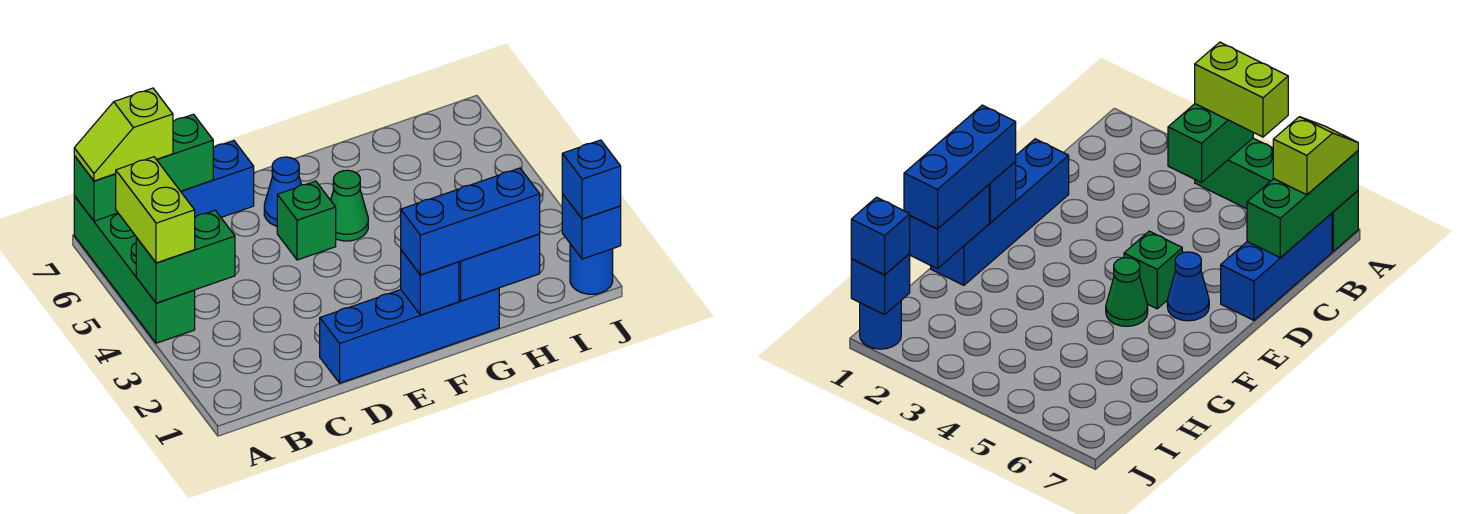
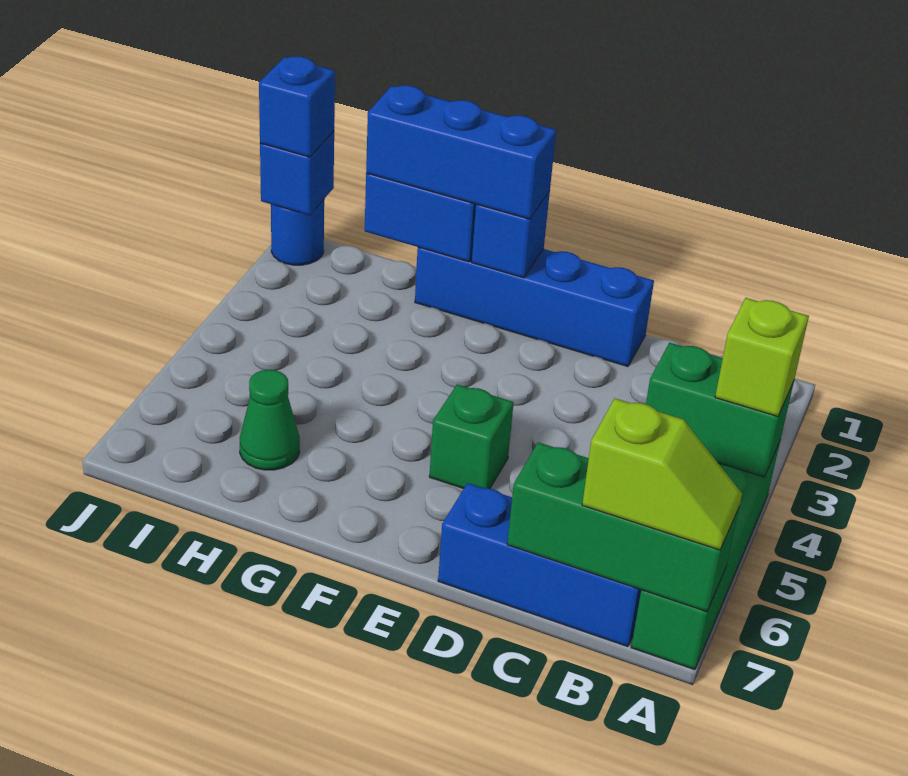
lime 1x2 brick [116,157,195,263] -> lime 1x1 brick [715,298,809,416]
blue 1x1 cone [264,157,301,226] -> none
green 1x1 cone [331,170,368,241] -> green 1x1 cone moved to [240,370,300,470]

